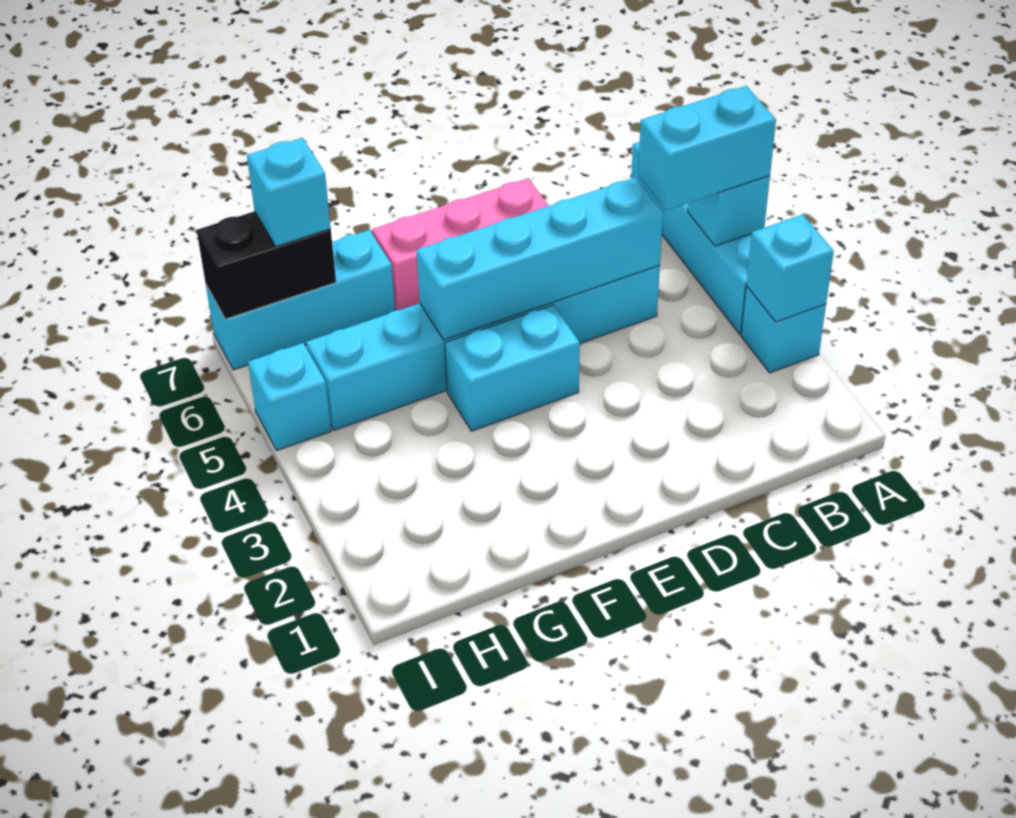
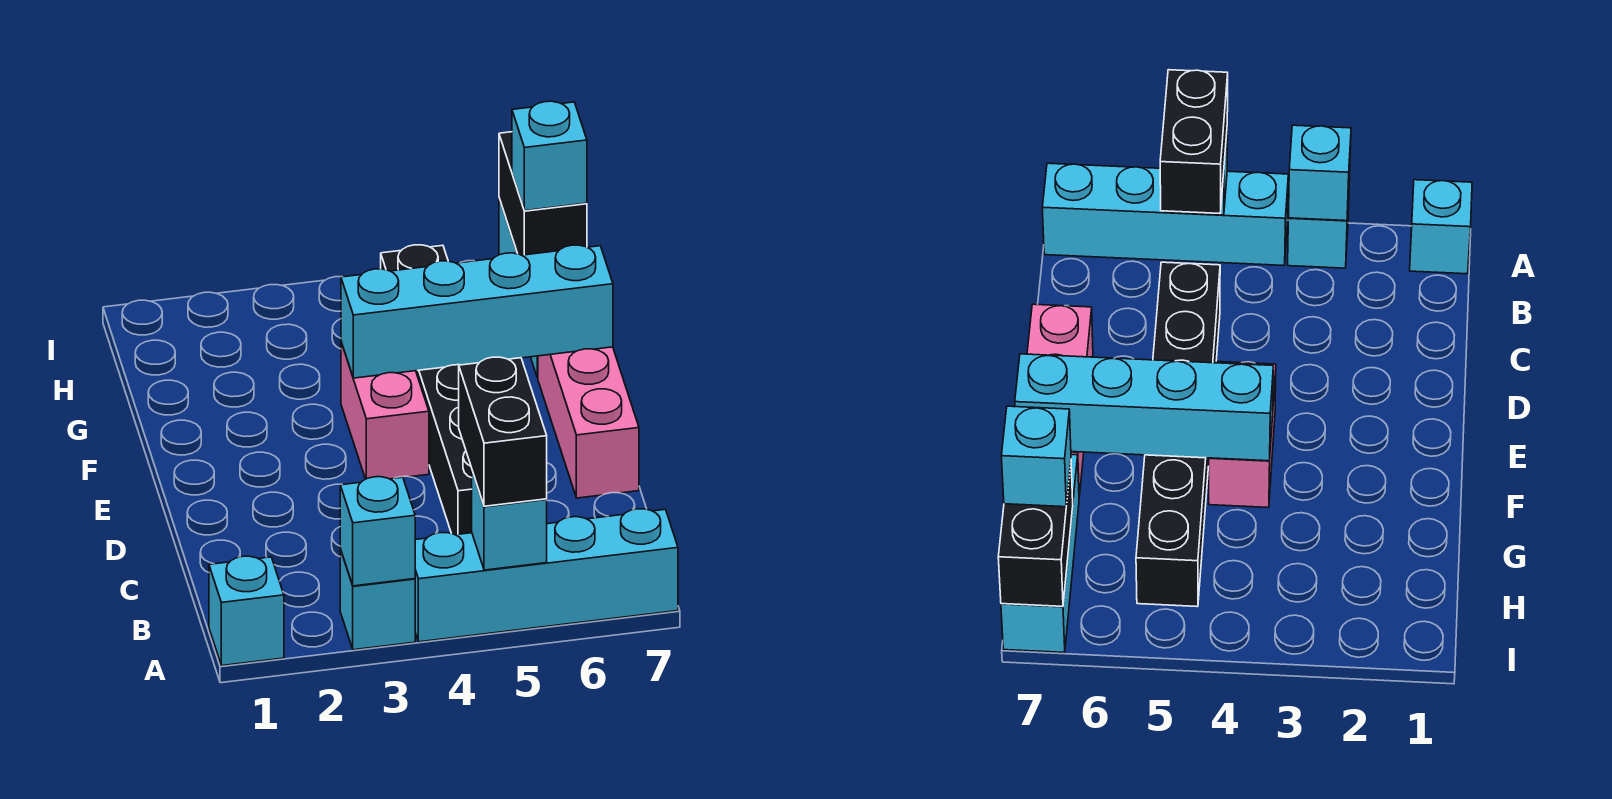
cyan 1x2 brick [638,86,776,210] -> black 1x2 brick [459,357,547,506]
cyan 1x6 brick [306,266,660,430] -> black 1x6 brick [381,245,472,535]
cyan 1x4 brick [416,177,663,340] -> cyan 1x4 brick turned to [341,245,613,378]
cyan 1x2 brick [445,305,580,431] -> pink 1x2 brick [341,342,429,479]
cyan 1x1 brick [248,343,331,450] -> cyan 1x1 brick moved to [209,556,284,666]

